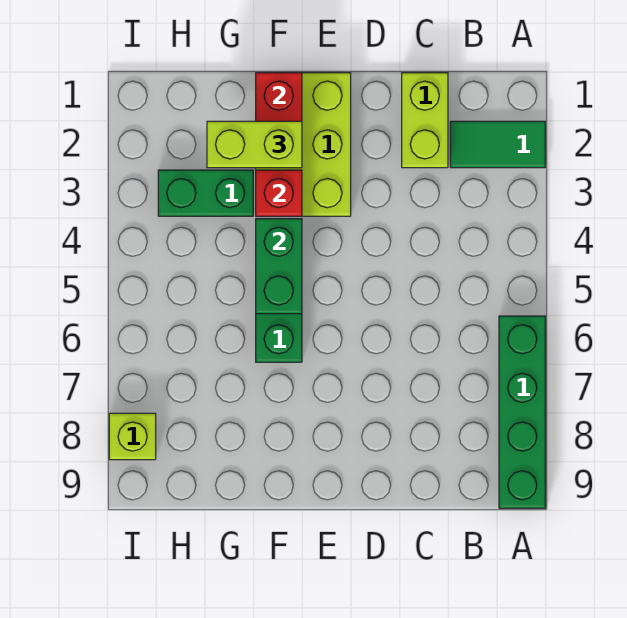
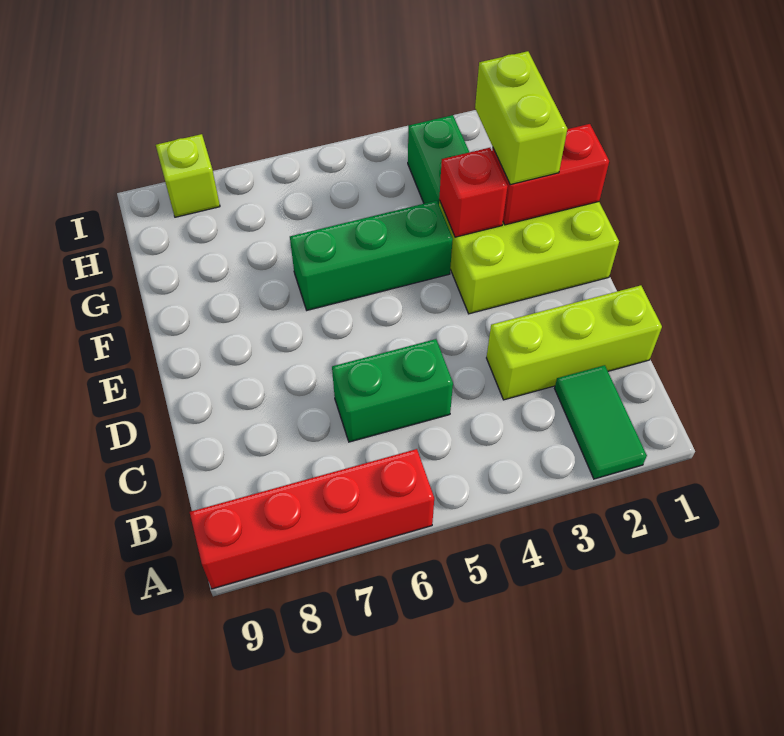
green 1x4 brick [499,316,545,508] -> red 1x4 brick [190,449,434,589]
lime 1x2 brick [402,73,448,168] -> lime 1x3 brick [487,285,662,400]
green 1x2 brick [256,219,302,314] -> green 1x2 brick moved to [332,339,453,442]

